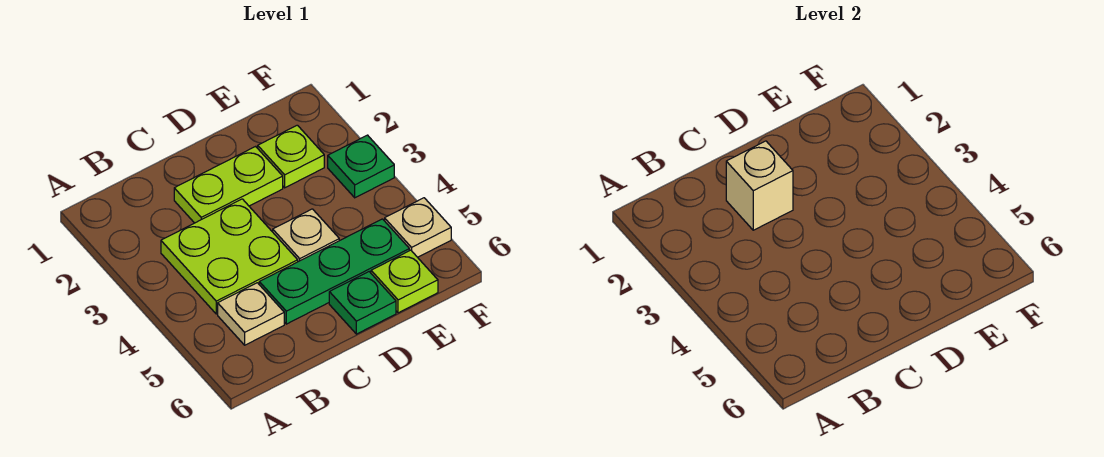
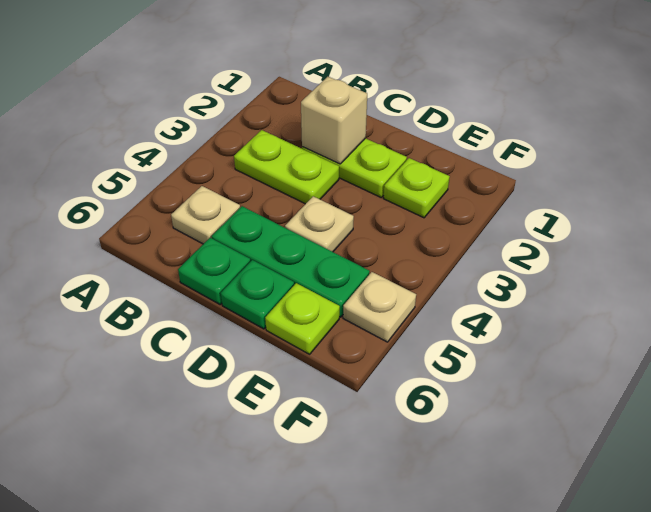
lime 2x2 plate [161,199,298,314] -> lime 1x2 plate [234,130,339,204]
green 1x1 plate [328,135,394,198] -> green 1x1 plate moved to [178,238,250,304]

